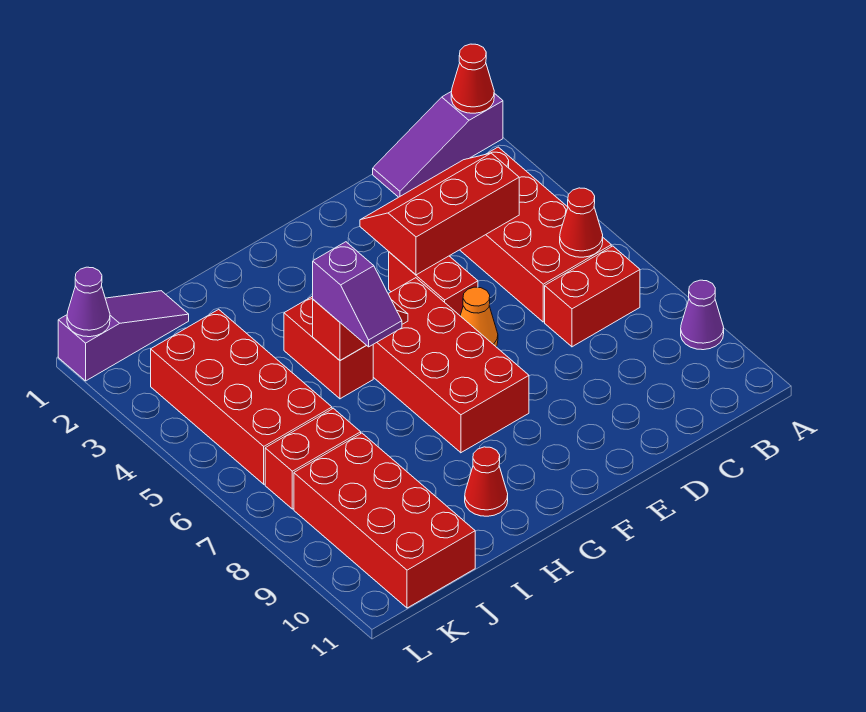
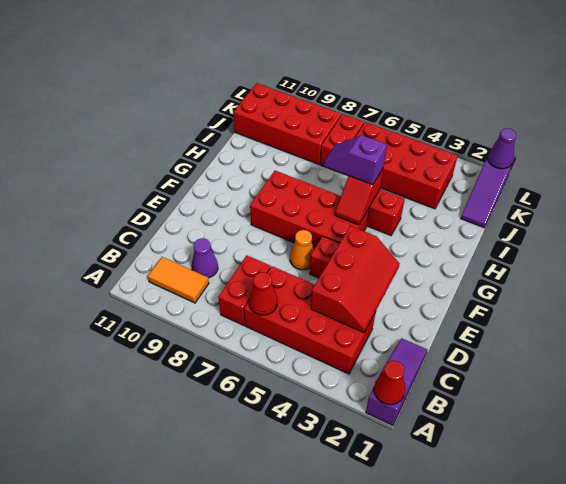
purple 1x1 cone [681,280,724,350] -> purple 1x1 cone moved to [192,238,218,278]
none -> orange 1x2 tile [148,257,209,303]
red 1x1 cone [465,447,508,516] -> none

